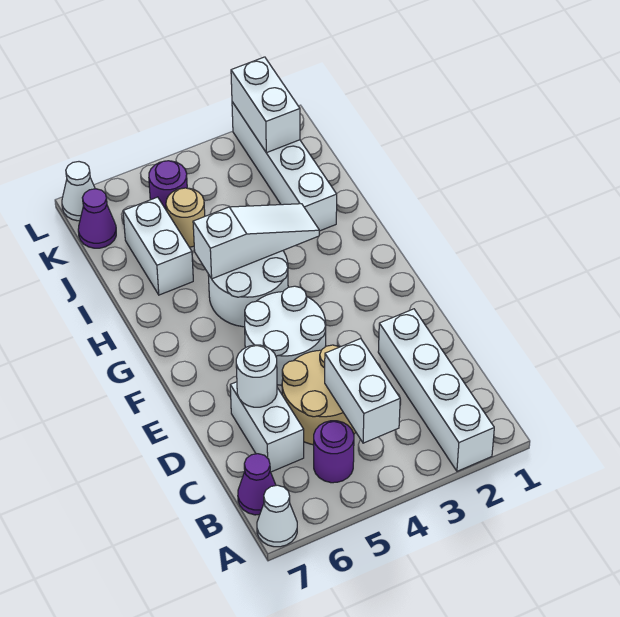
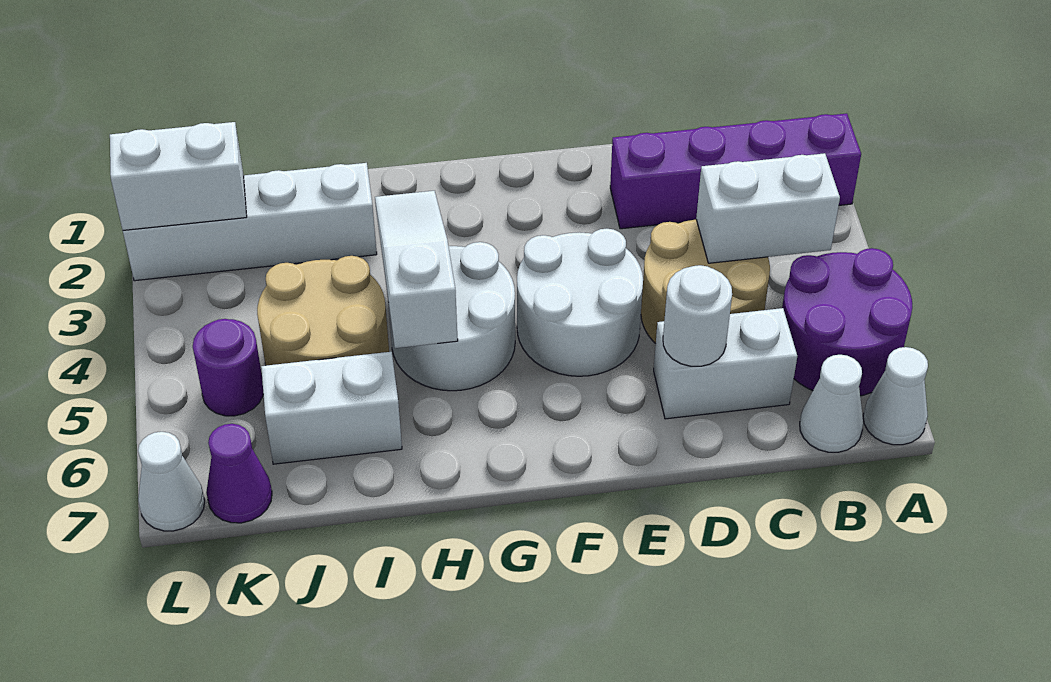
white 1x4 brick [378,309,494,471] -> purple 1x4 brick [610,114,861,229]
purple 1x1 round brick [314,421,354,483] -> purple 2x2 round brick [782,248,912,396]
purple 1x1 cone [238,454,276,515] -> white 1x1 cone [800,355,864,452]
tan 1x1 round brick [166,188,205,247] -> tan 2x2 round brick [257,256,389,366]

